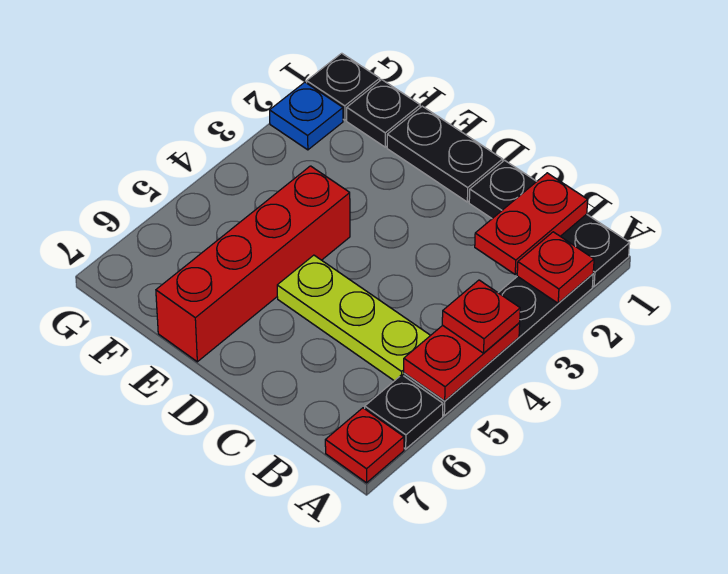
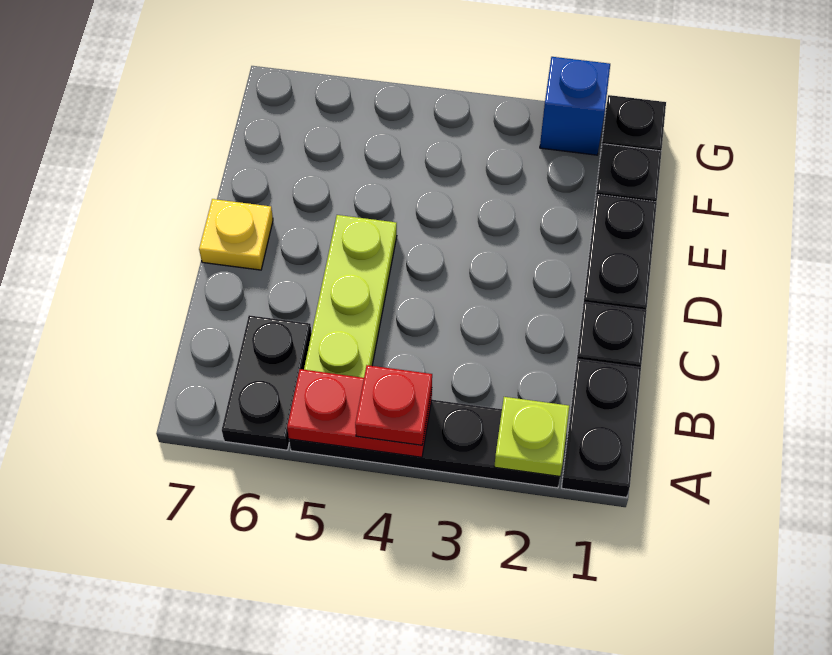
red 1x1 plate [517,232,594,303] -> lime 1x1 plate [494,397,569,476]
black 1x1 plate [365,375,443,449] -> black 1x2 plate [222,315,312,450]
red 1x1 plate [325,408,404,483] -> none
red 1x2 plate [475,173,588,274] -> none
none -> yellow 1x1 plate [199,199,273,270]
red 1x4 brick [156,166,350,362] -> none
blue 1x1 plate [270,82,343,150] -> blue 1x1 brick [540,57,610,155]

